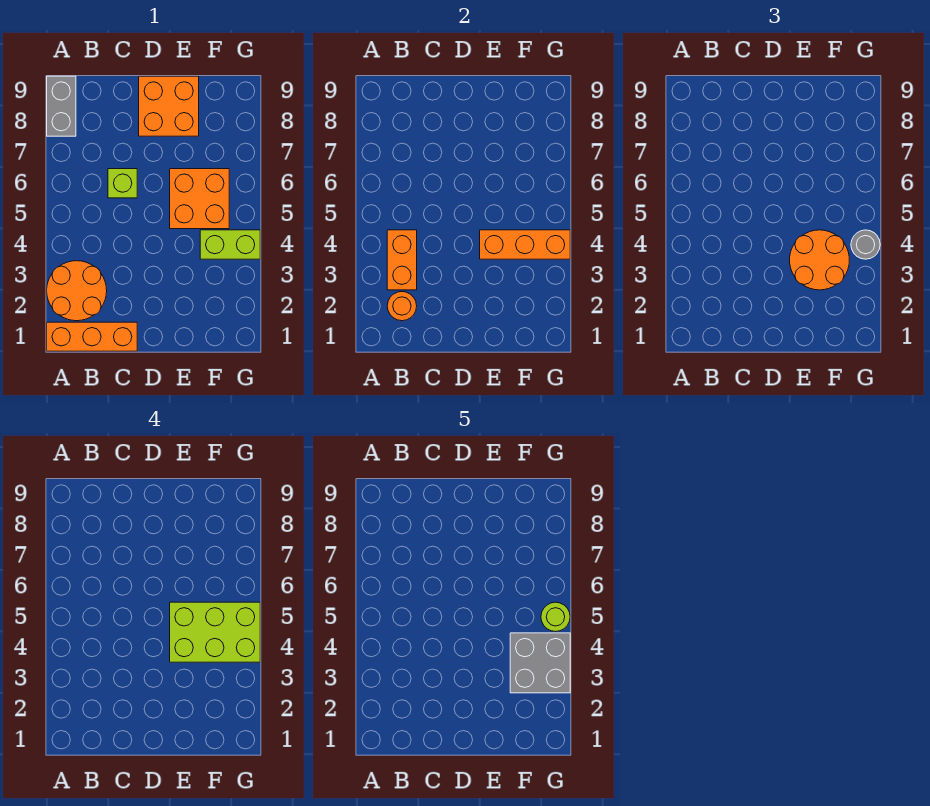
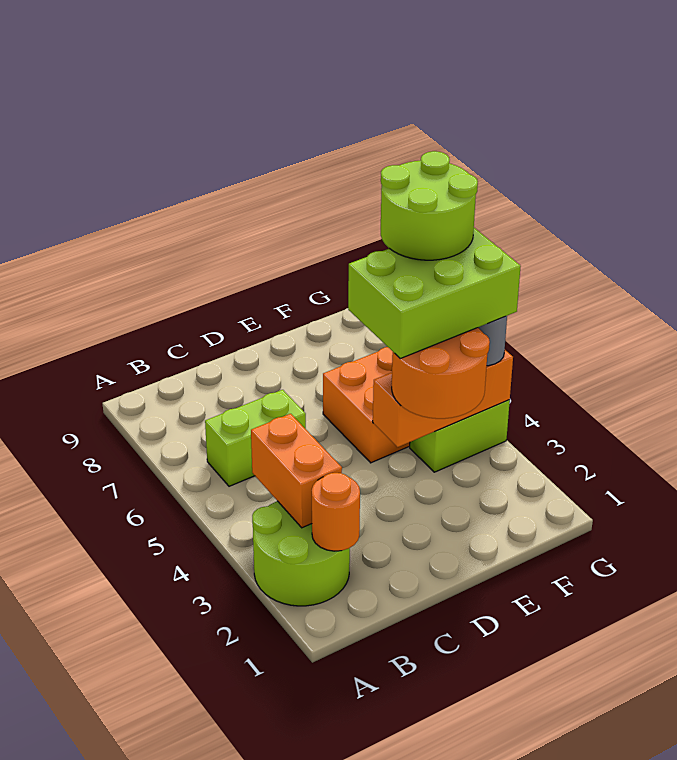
orange 1x3 brick [47,322,137,351] -> none
orange 2x2 round brick [47,261,107,321] -> lime 2x2 round brick [252,501,350,606]
grey 1x2 brick [47,76,76,136] -> none
lime 1x1 brick [108,169,137,198] -> lime 1x2 brick [205,390,306,486]
orange 2x2 brick [139,76,199,136] -> none
grey 2x2 brick [510,633,570,693] -> none
lime 1x1 round brick [541,602,570,632] -> lime 2x2 round brick [381,151,478,260]

